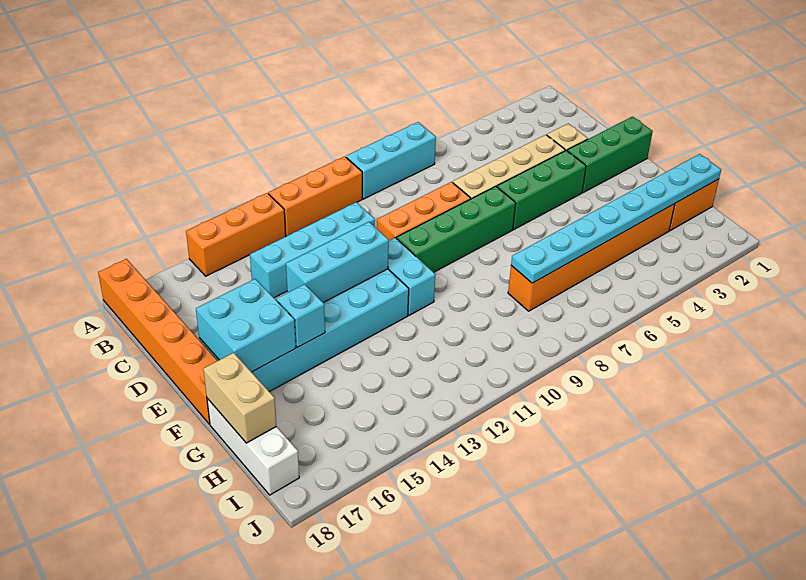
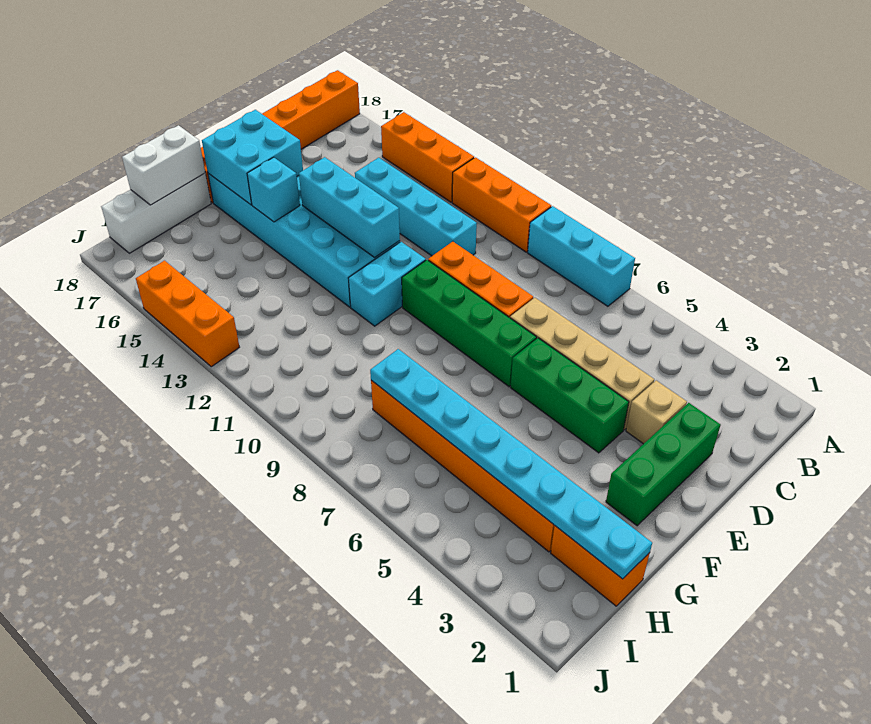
green 1x3 brick [567,117,653,193] -> green 1x3 brick turned to [606,403,721,526]
tan 1x2 brick [203,353,276,443] -> white 1x2 brick [122,125,205,205]
none -> orange 1x3 brick [136,261,239,367]

